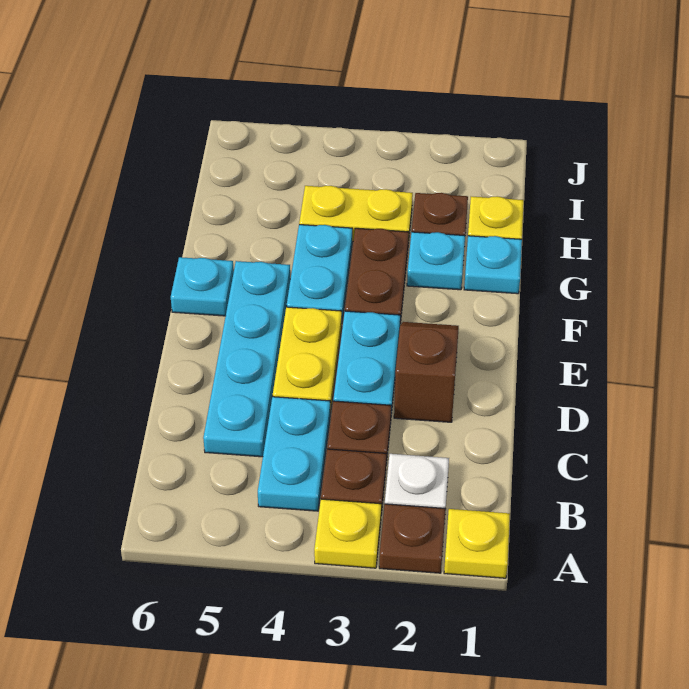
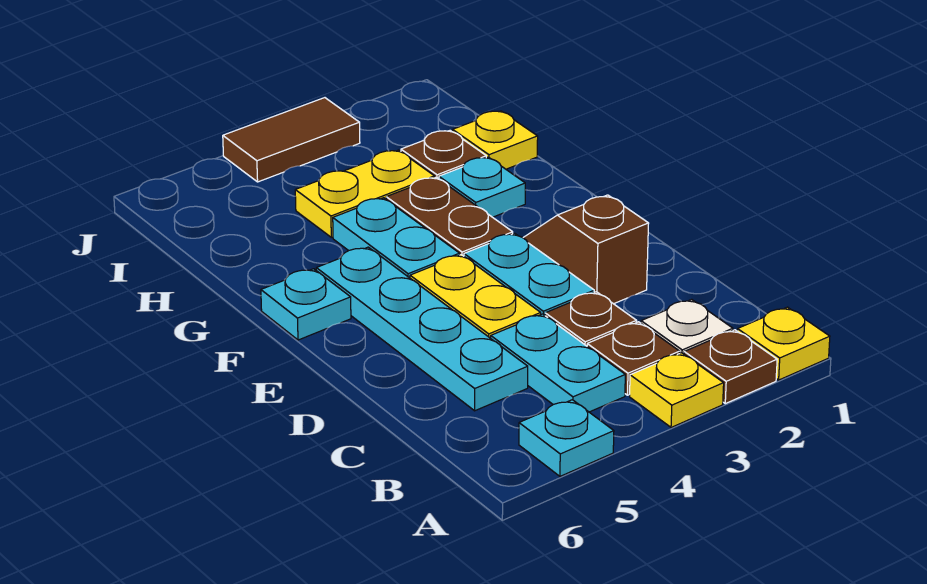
cyan 1x1 plate [464,236,522,294] -> cyan 1x1 plate moved to [519,400,614,476]
none -> brown 1x2 tile [223,98,360,182]

